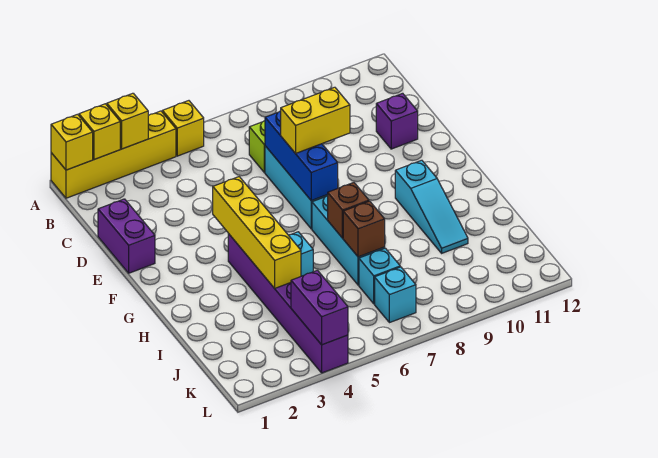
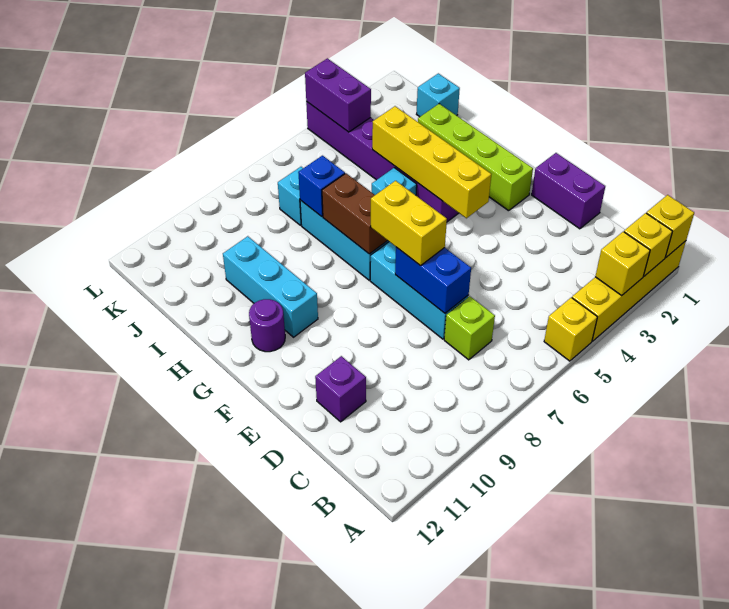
blue 1x3 brick [265,111,338,201] -> blue 1x2 brick [395,247,471,313]
yellow 1x2 brick [281,87,350,154] -> yellow 1x2 brick turned to [371,181,447,266]
none -> lime 1x4 brick [418,104,533,211]
cyan 1x3 slope [395,160,468,253] -> cyan 1x3 brick [223,236,318,337]
none -> purple 1x1 round brick [249,299,285,352]
brown 1x1 brick [327,183,369,238] -> brown 1x2 brick [322,173,388,254]
brown 1x1 brick [343,201,385,257] -> blue 1x1 brick [298,156,345,217]
cyan 1x1 brick [375,267,416,323] -> cyan 1x1 brick moved to [417,73,460,117]

